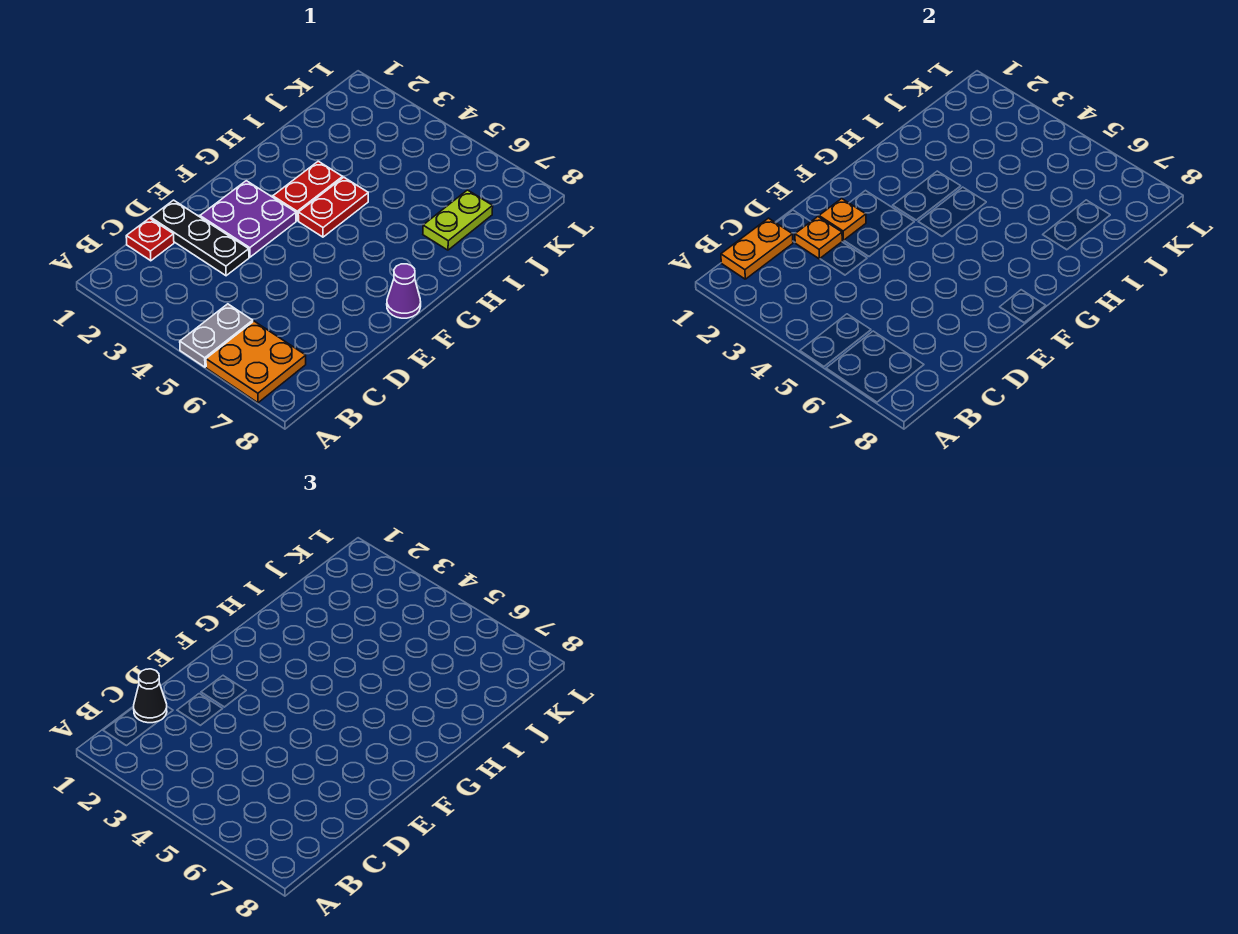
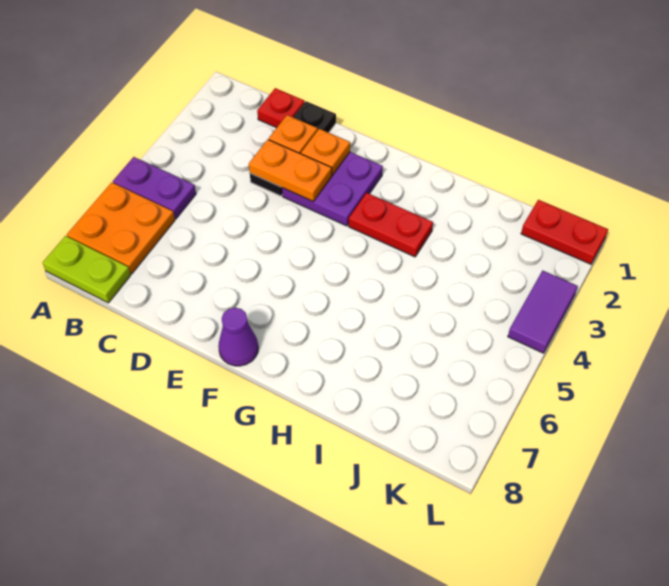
grey 1x2 plate [180,304,253,367] -> purple 1x2 plate [113,157,196,219]
orange 1x2 plate [721,218,793,279] -> orange 1x2 plate moved to [249,140,332,202]
black 1x1 cone [134,669,167,723] -> none
red 1x2 plate [298,177,368,237] -> red 1x2 plate moved to [521,200,608,264]
lime 1x2 plate [423,190,493,250] -> lime 1x2 plate moved to [43,236,131,303]
none -> purple 1x2 tile [508,271,578,353]

